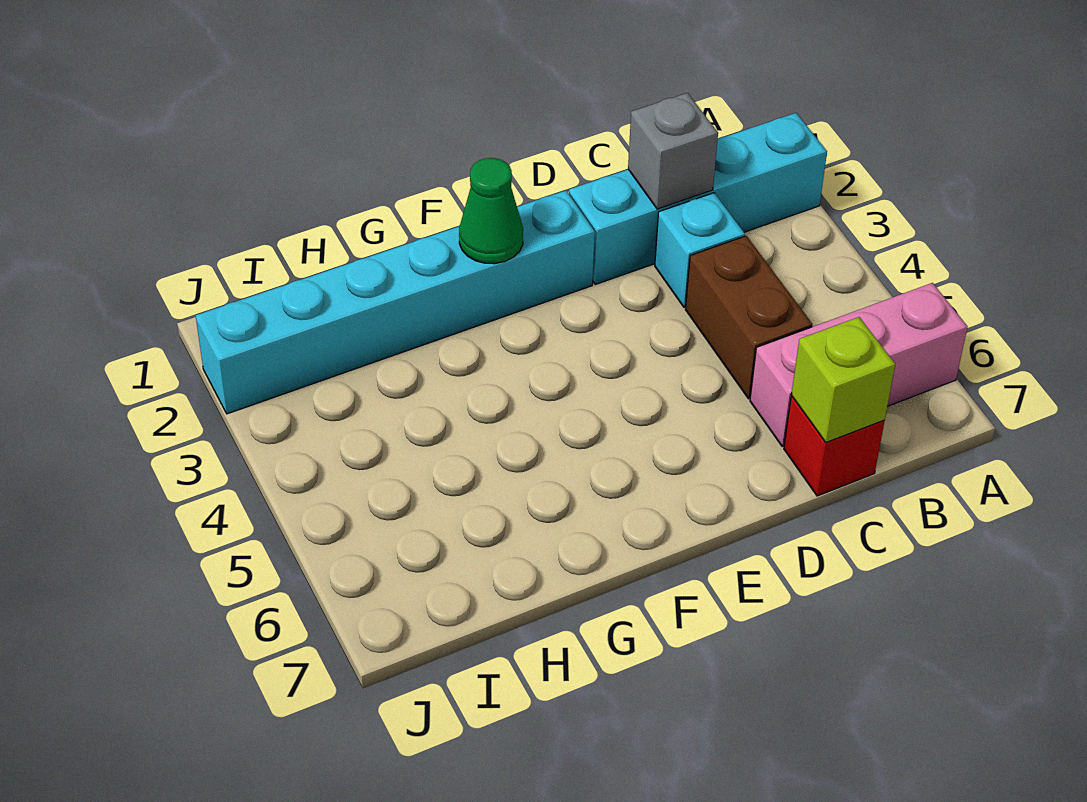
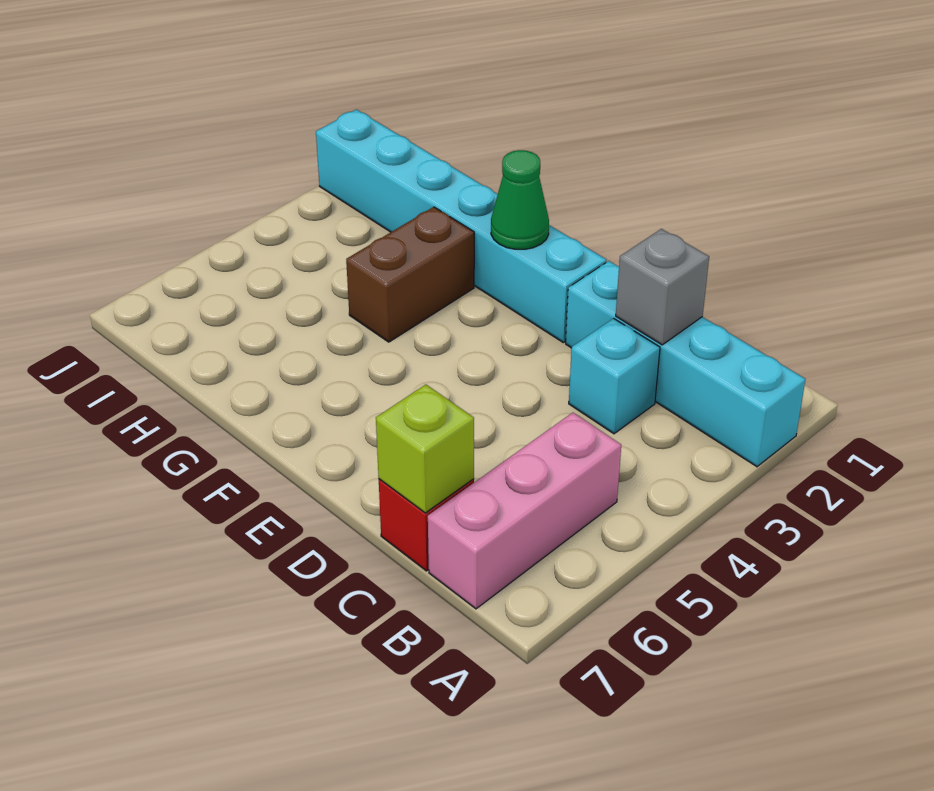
pink 1x3 brick [750,283,967,447] -> pink 1x3 brick turned to [428,413,621,609]
brown 1x2 brick [685,236,812,399] -> brown 1x2 brick moved to [346,207,474,342]

